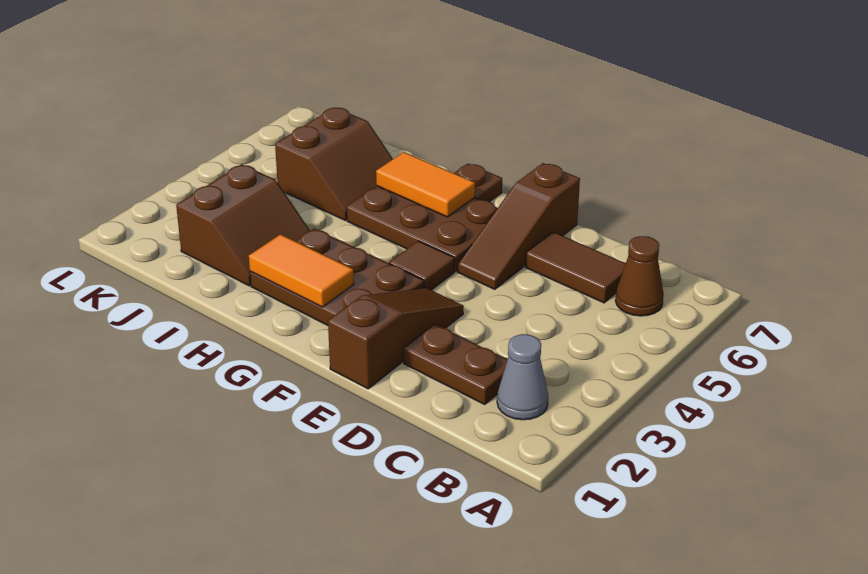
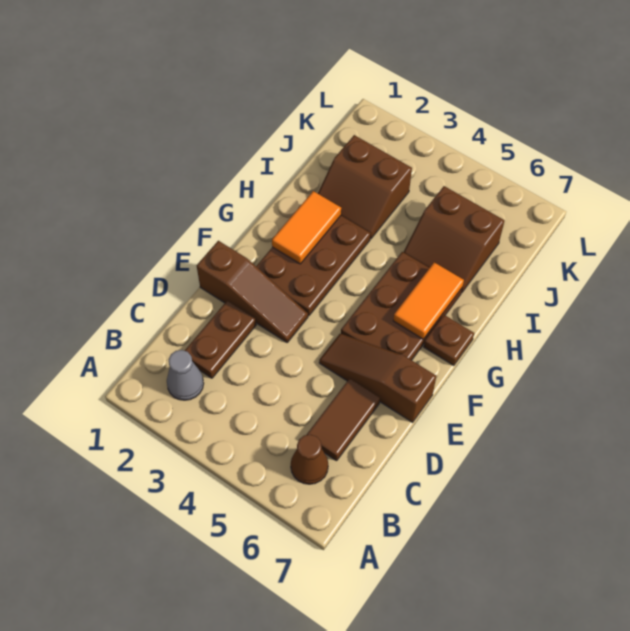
brown 1x1 tile [389,241,455,290] -> none

